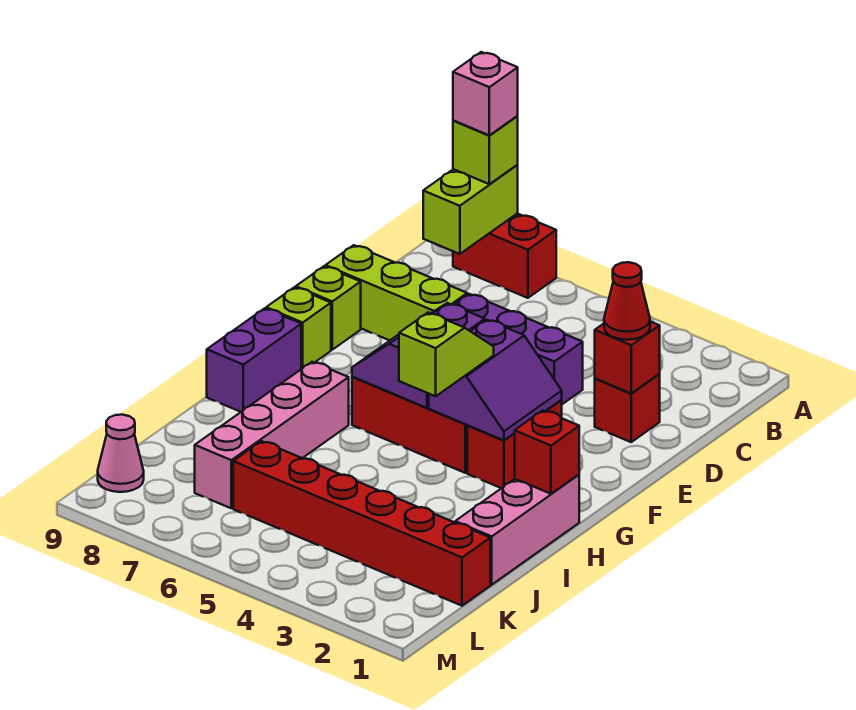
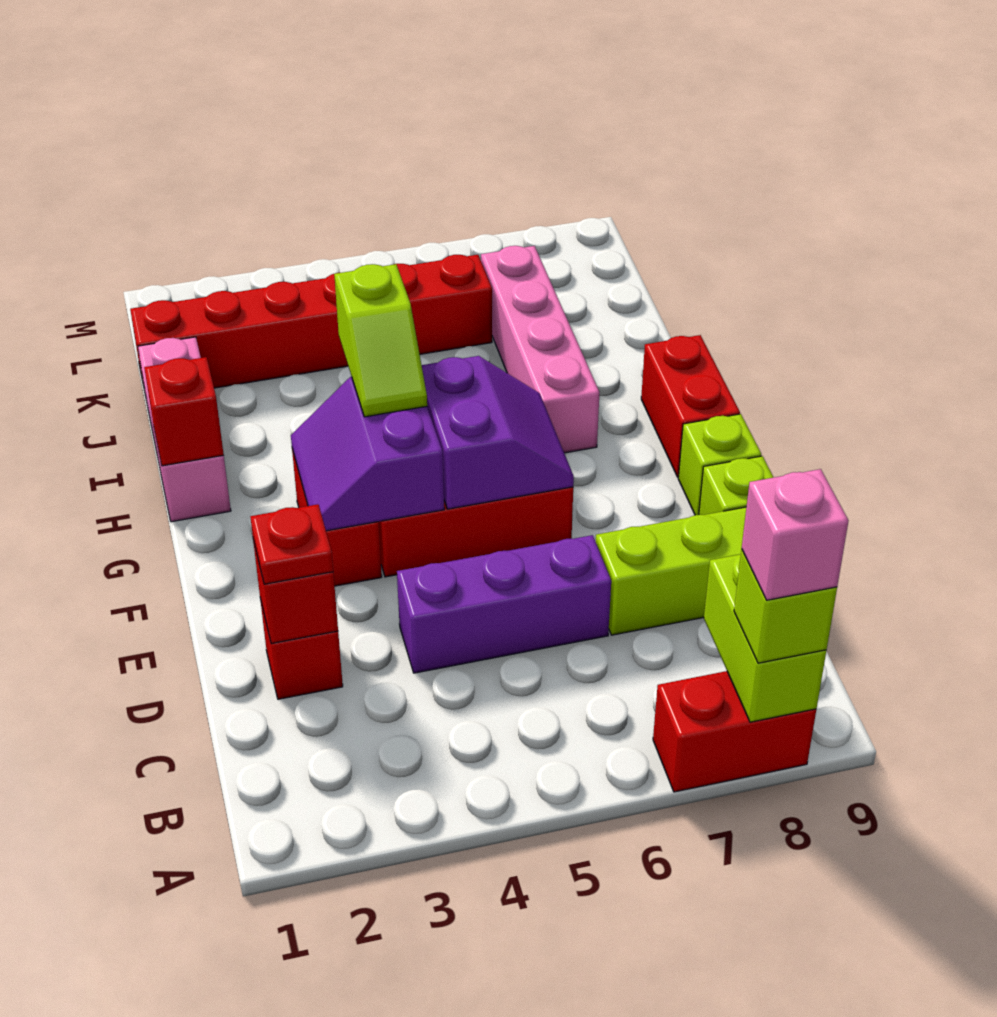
red 1x1 cone [604,262,650,340] -> red 1x1 plate [250,504,333,584]
purple 1x2 brick [207,308,301,412] -> red 1x2 brick [641,335,740,477]
pink 1x1 cone [98,415,144,492] -> none

